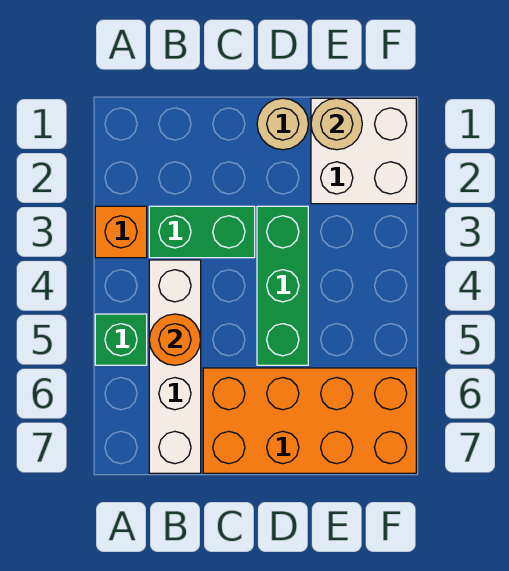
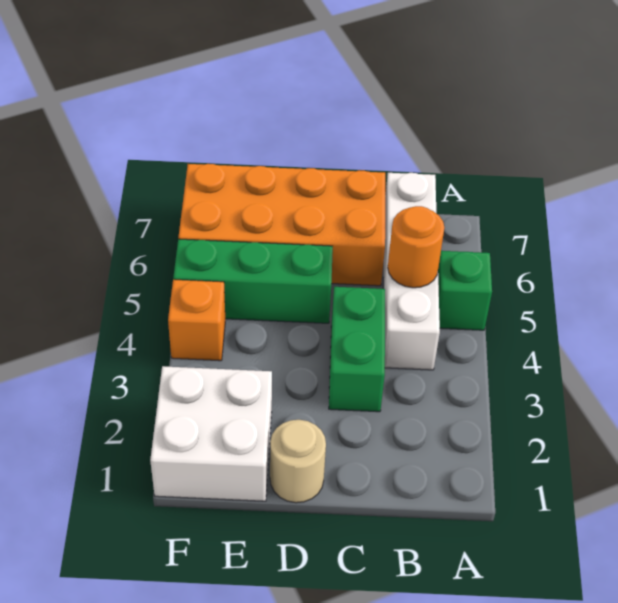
orange 1x1 brick [95,206,147,258] -> orange 1x1 brick moved to [168,280,225,361]
green 1x2 brick [149,206,255,258] -> green 1x2 brick turned to [329,287,385,412]
green 1x3 brick [257,206,308,365] -> green 1x3 brick turned to [173,239,333,323]
tan 1x1 round brick [311,98,362,150] -> none

